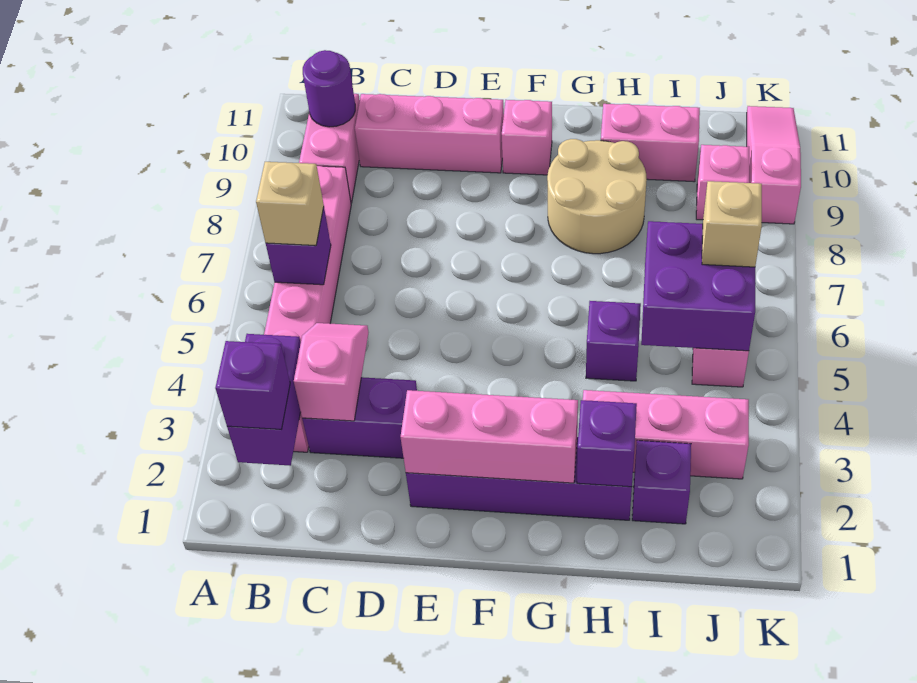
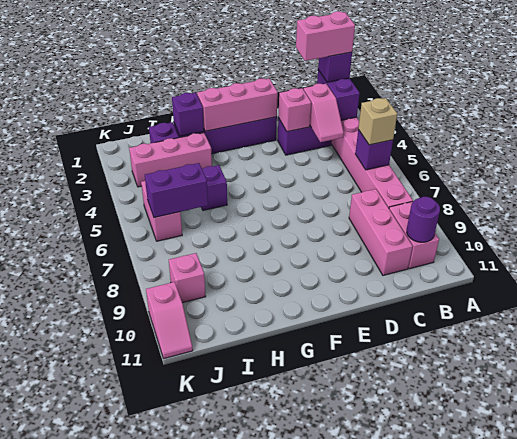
pink 1x3 brick [355,94,504,173] -> pink 1x3 brick turned to [349,189,413,275]
pink 1x1 brick [502,100,552,175] -> pink 1x1 brick moved to [278,88,311,132]
tan 2x2 round brick [547,139,647,254] -> none
pink 1x2 brick [601,104,700,182] -> pink 1x2 brick moved to [296,11,355,61]
purple 2x2 brick [641,221,755,351] -> purple 1x2 brick [145,163,208,218]
tan 1x1 brick [702,181,762,267] -> none
pink 1x3 slope [747,106,801,224] -> pink 1x2 slope [146,282,193,358]

